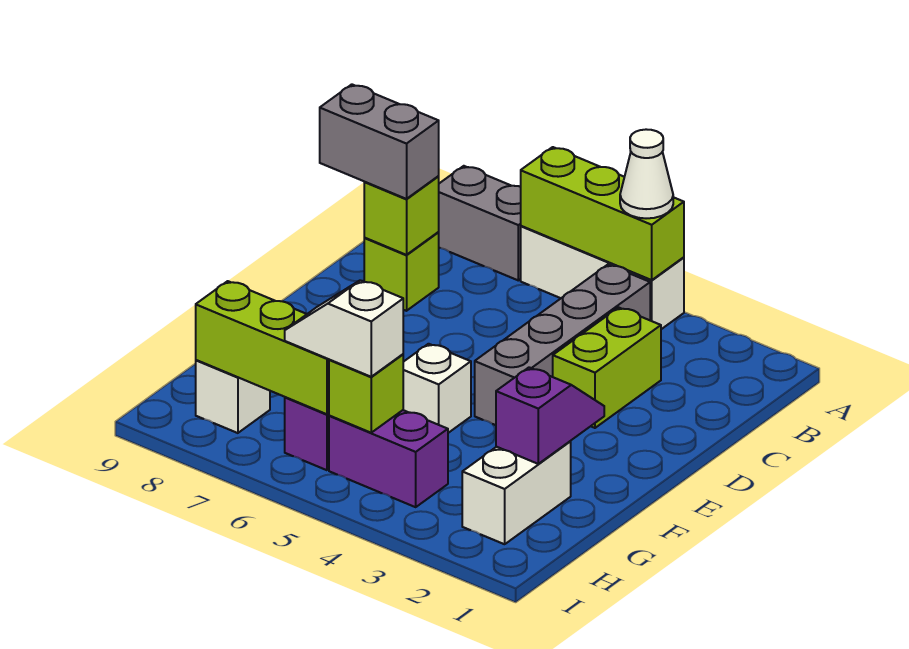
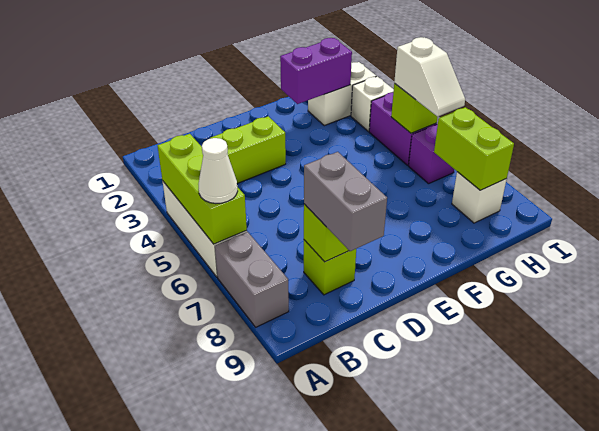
white 1x1 cone [620,129,673,218] -> white 1x1 cone moved to [198,138,238,204]
grey 1x4 brick [475,265,650,425] -> none
purple 1x2 slope [496,367,604,464] -> purple 1x2 brick [280,38,352,104]
white 1x1 brick [403,344,471,433] -> white 1x1 brick moved to [351,76,394,131]
lime 1x3 brick [196,281,329,414] -> lime 1x2 brick [434,107,514,190]

